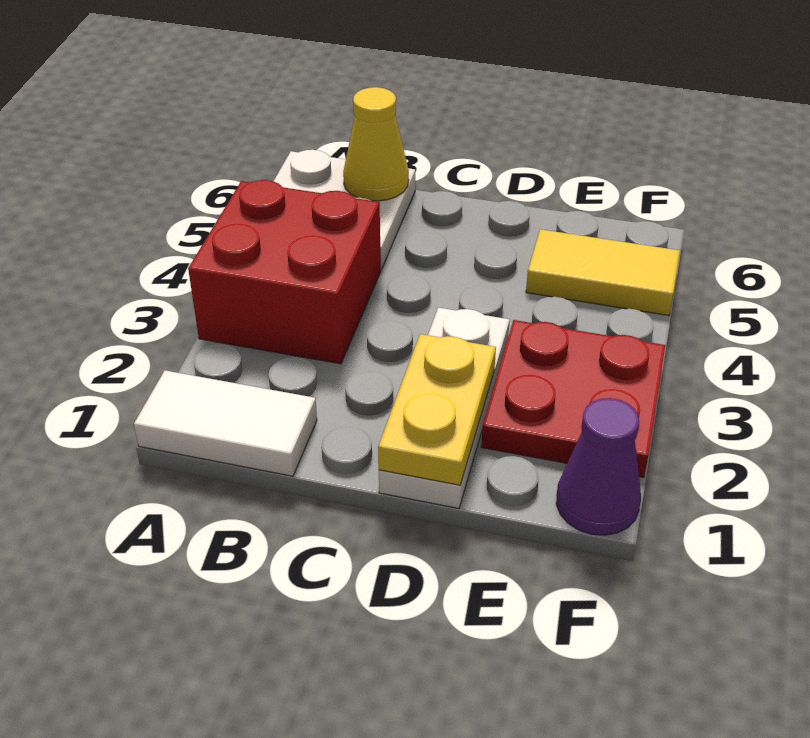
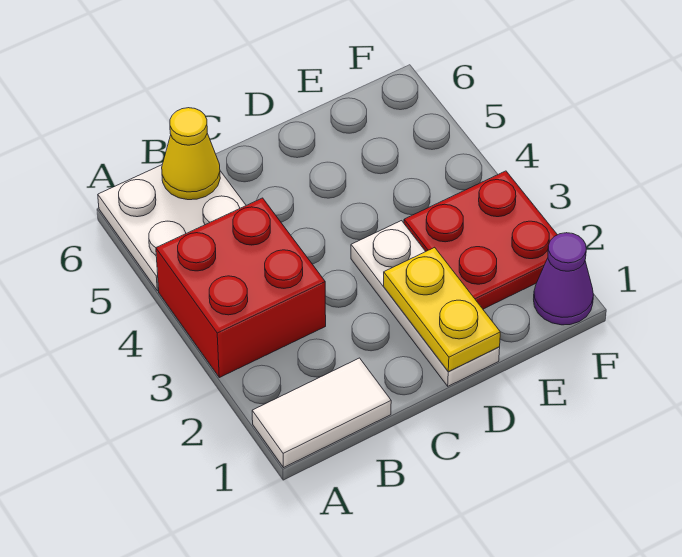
yellow 1x2 tile [526,229,680,316] -> none

